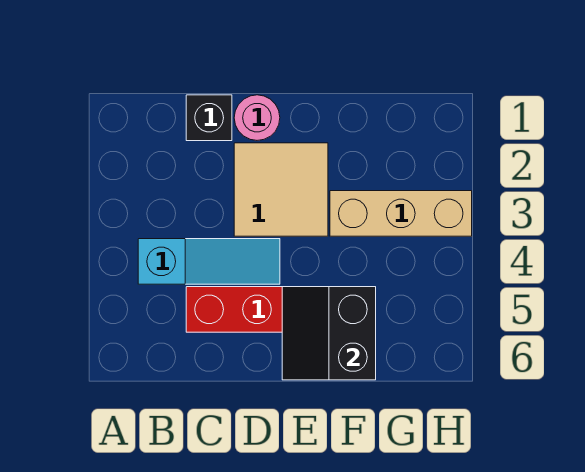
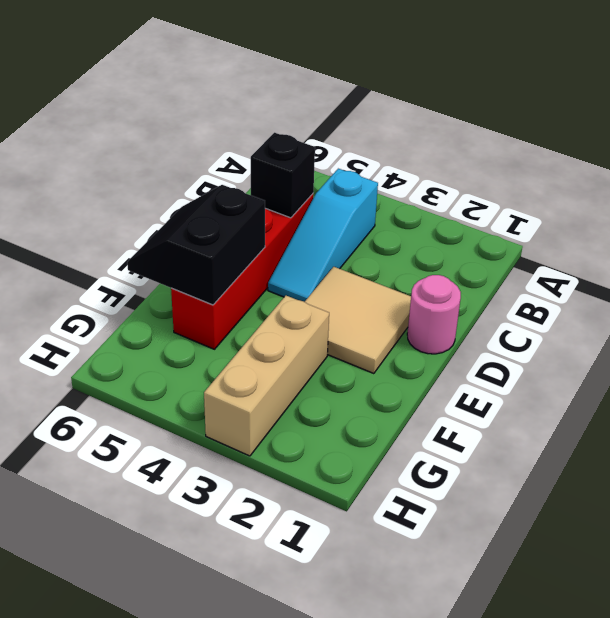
black 1x1 brick [186,95,232,141] -> black 1x1 brick moved to [251,133,315,218]
black 2x2 slope [282,287,376,380] -> black 2x2 slope turned to [127,185,265,305]

